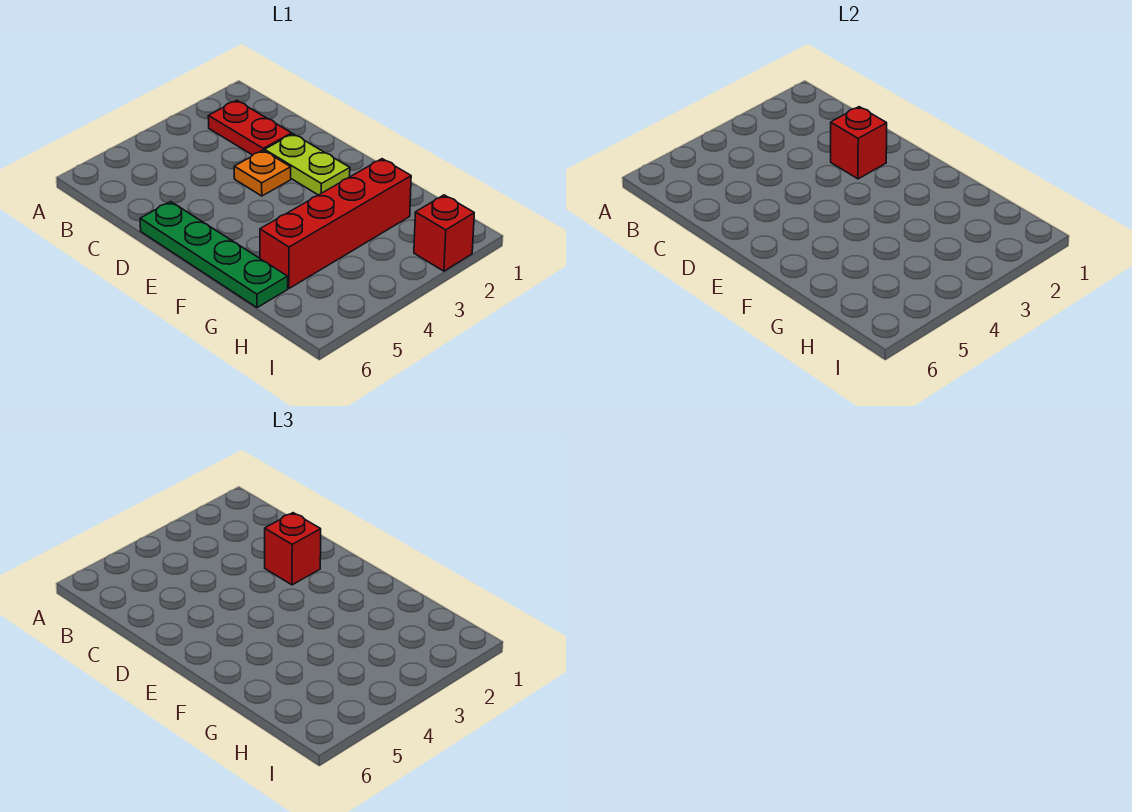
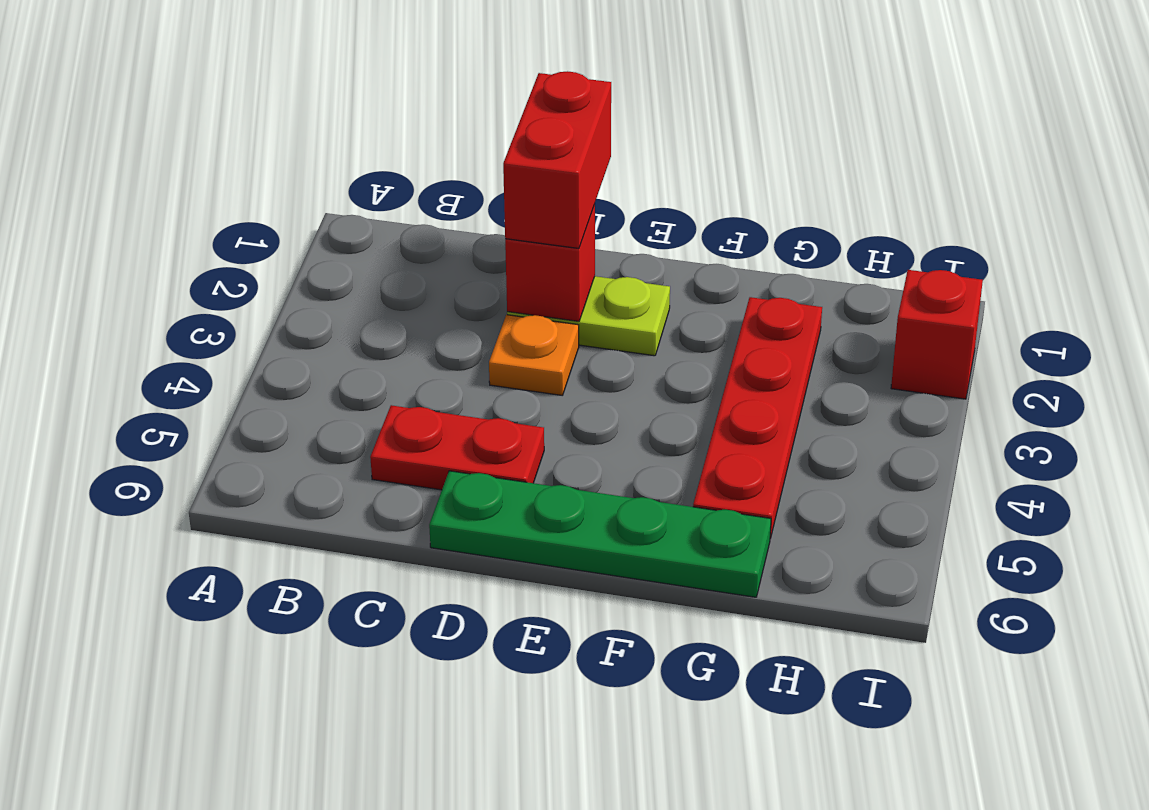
red 1x2 plate [208,100,292,155] -> red 1x2 plate moved to [370,405,544,490]
red 1x1 brick [265,513,321,585] -> red 1x2 brick [503,71,611,249]
red 1x4 brick [260,159,411,288] -> red 1x4 plate [693,297,822,539]

